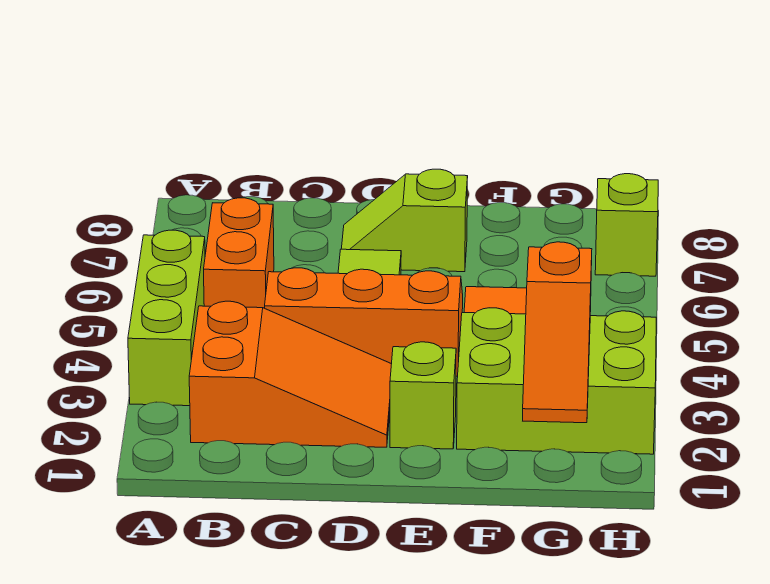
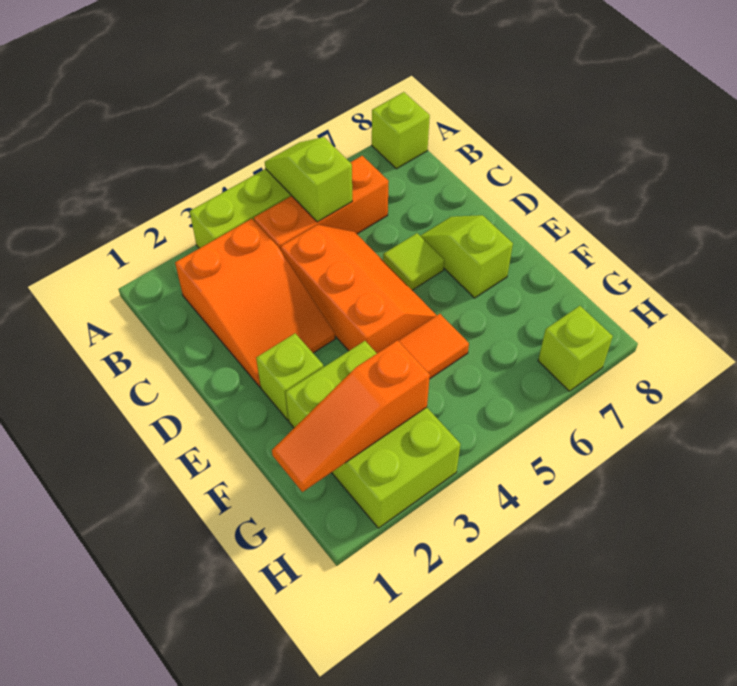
none -> lime 1x2 slope [265,137,352,222]
none -> lime 1x1 brick [372,92,430,169]
orange 1x2 brick [204,198,274,308] -> orange 1x3 brick [254,156,389,250]

